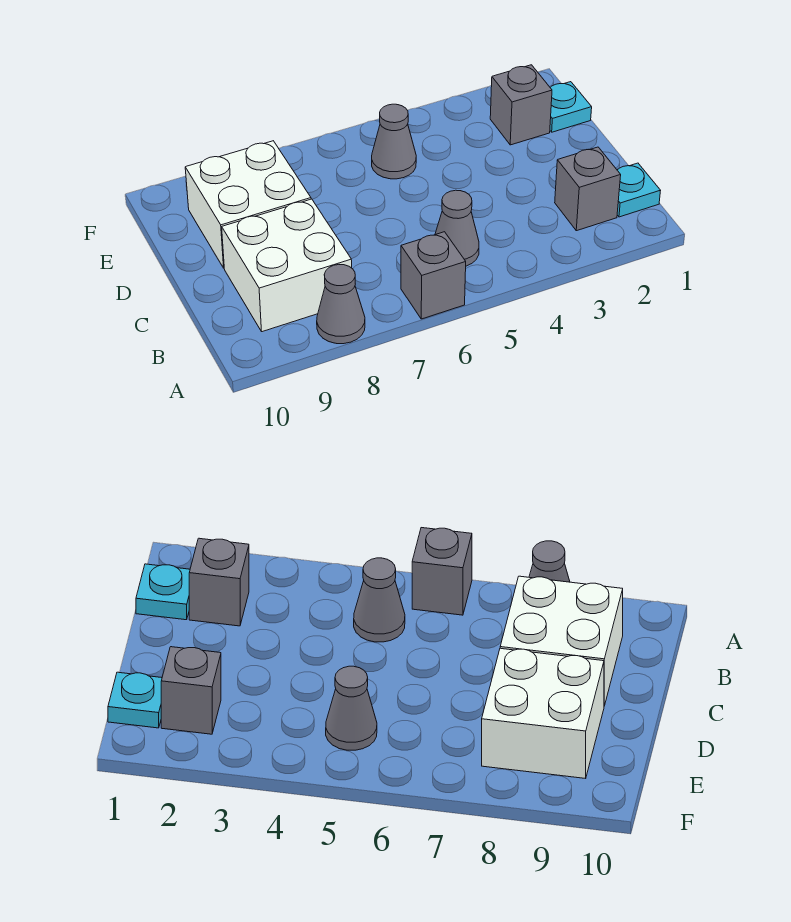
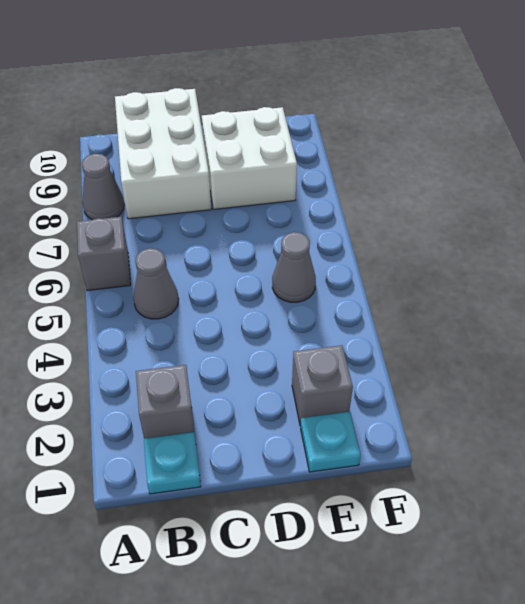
white 2x2 brick [222,199,352,332] -> white 2x3 brick [115,88,211,219]

